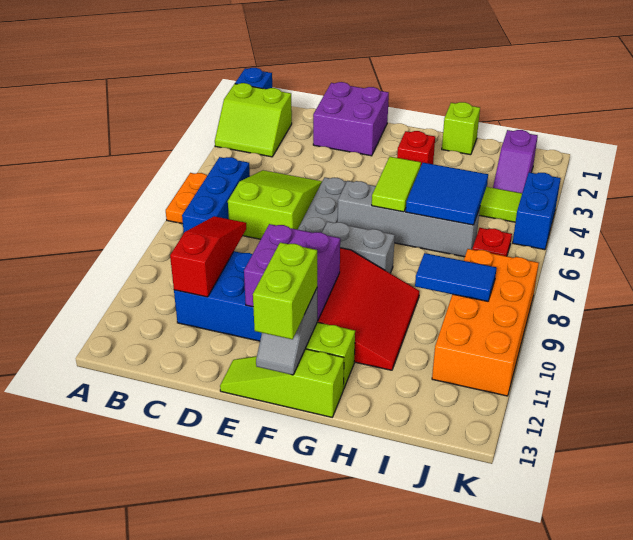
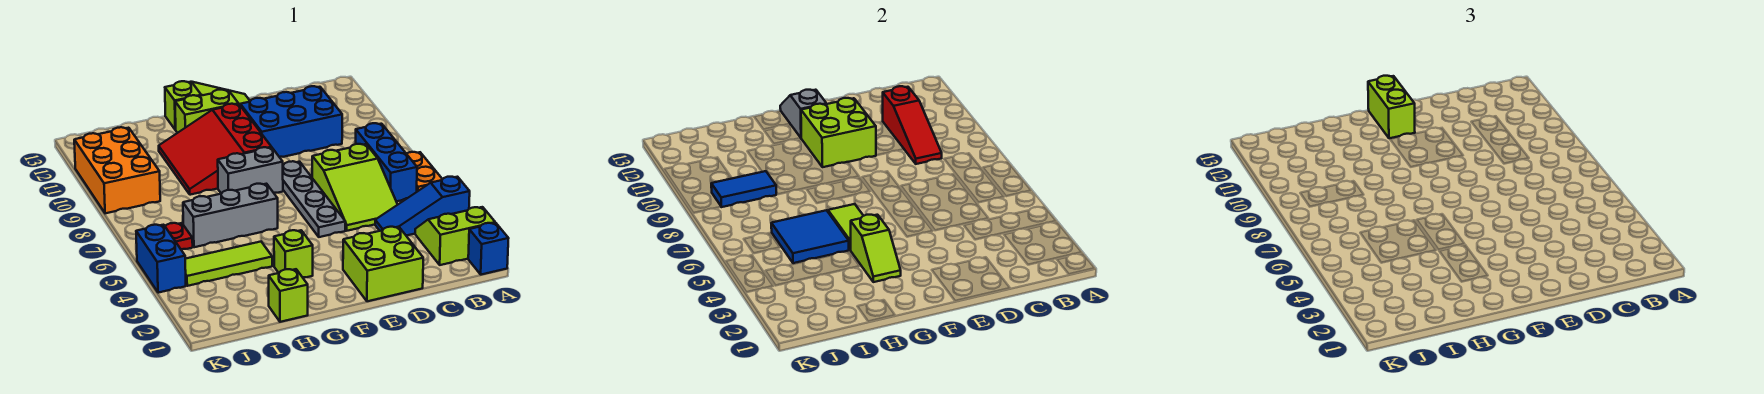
none -> blue 1x3 slope [375,177,470,235]
purple 2x2 brick [313,82,389,156] -> lime 2x2 brick [343,227,423,301]
purple 2x2 brick [244,224,340,321] -> lime 2x2 brick [801,98,876,167]
grey 1x4 brick [338,181,480,257] -> grey 1x3 brick [183,184,278,247]
red 1x1 brick [397,131,435,165] -> lime 1x1 brick [274,230,313,277]
none -> lime 1x2 slope [851,215,901,282]
purple 1x2 slope [493,130,538,193] -> none
orange 2x4 brick [432,249,539,396] -> orange 2x3 brick [74,127,160,213]

